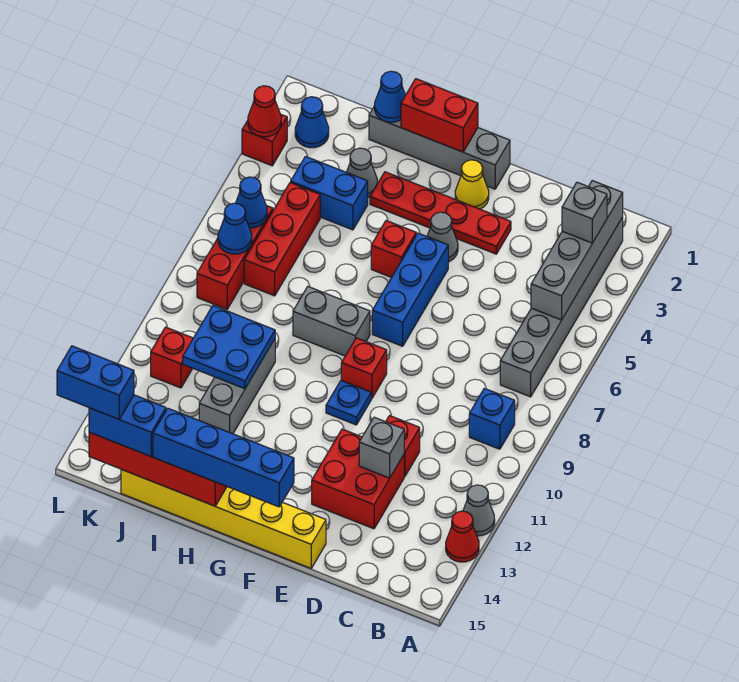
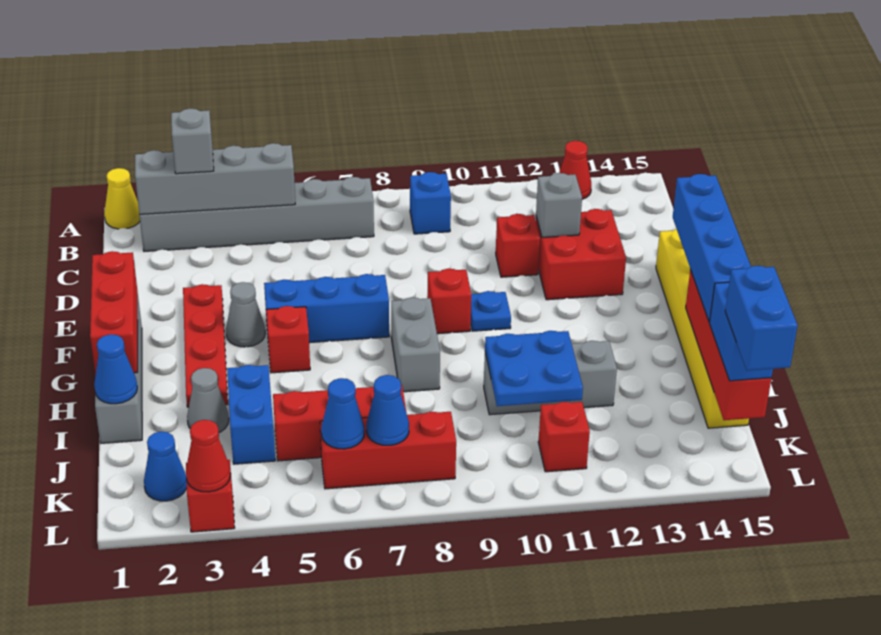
grey 1x1 cone [463,485,495,536] -> none
yellow 1x1 cone [455,160,489,209] -> yellow 1x1 cone moved to [104,168,140,229]
red 1x2 brick [401,79,478,152] -> red 1x3 brick [90,251,138,374]

